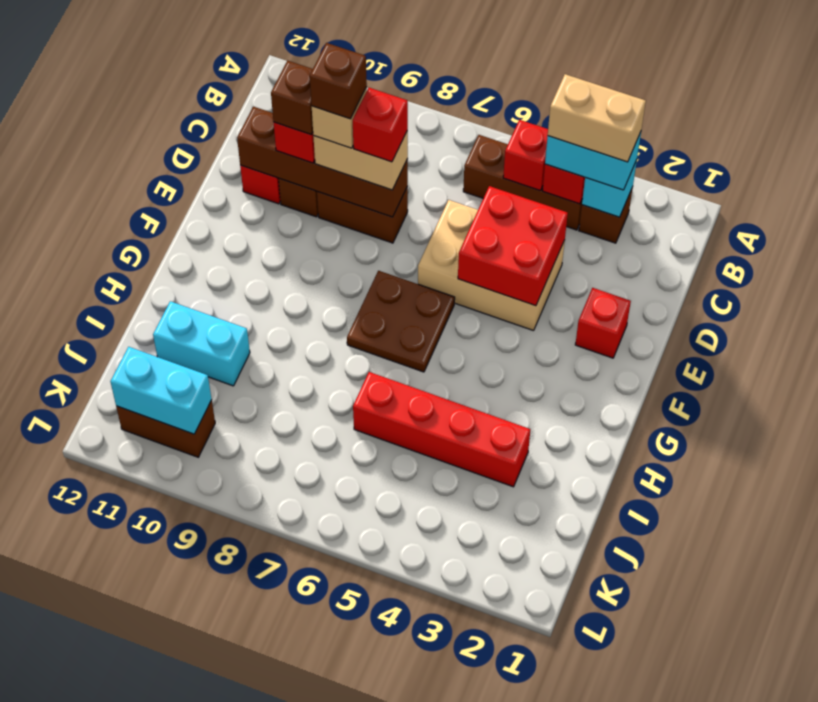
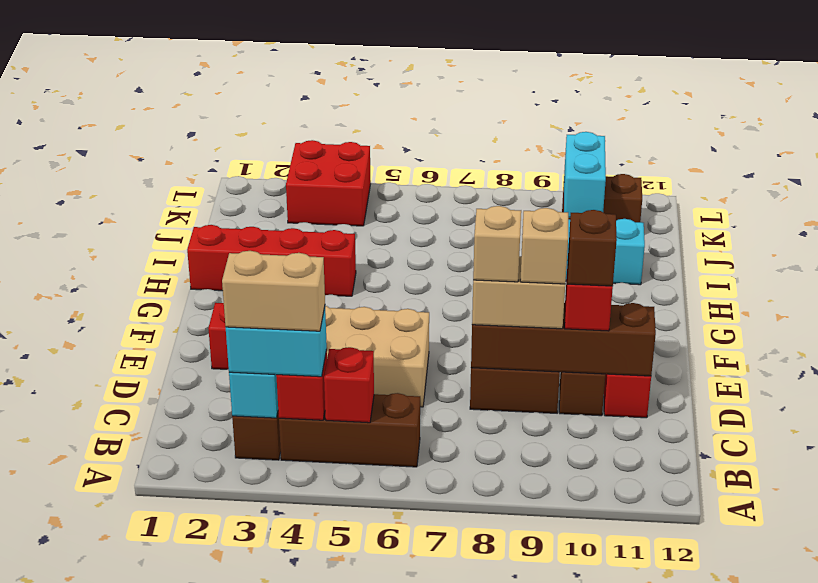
red 2x2 brick [458,186,568,306] -> red 2x2 brick moved to [286,140,371,226]
red 1x1 brick [353,88,408,162] -> tan 1x1 brick [473,206,521,282]
brown 1x1 brick [310,43,367,119] -> none
brown 2x2 plate [347,271,455,372] -> none
red 1x4 brick [353,372,530,487] -> red 1x4 brick moved to [187,225,356,296]
cyan 1x2 brick [110,347,212,434] -> cyan 1x2 brick turned to [564,132,606,218]

